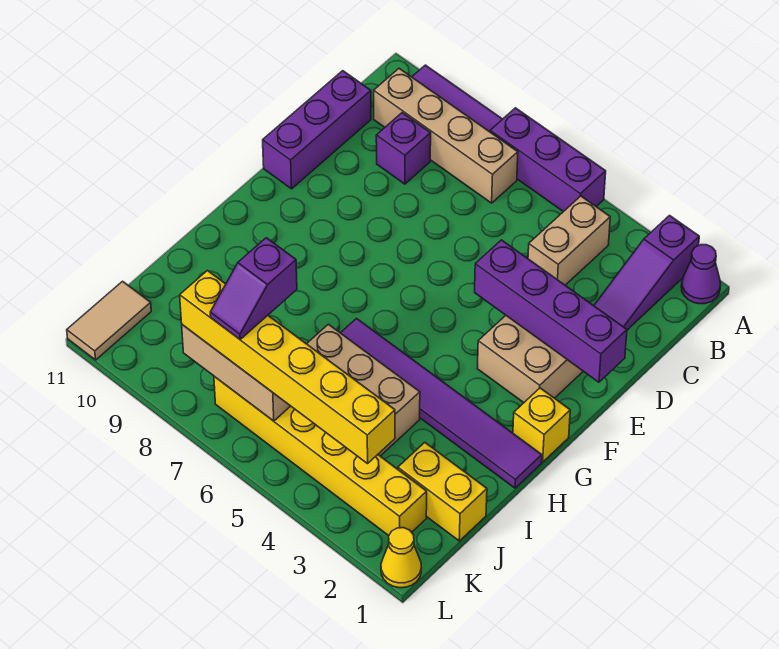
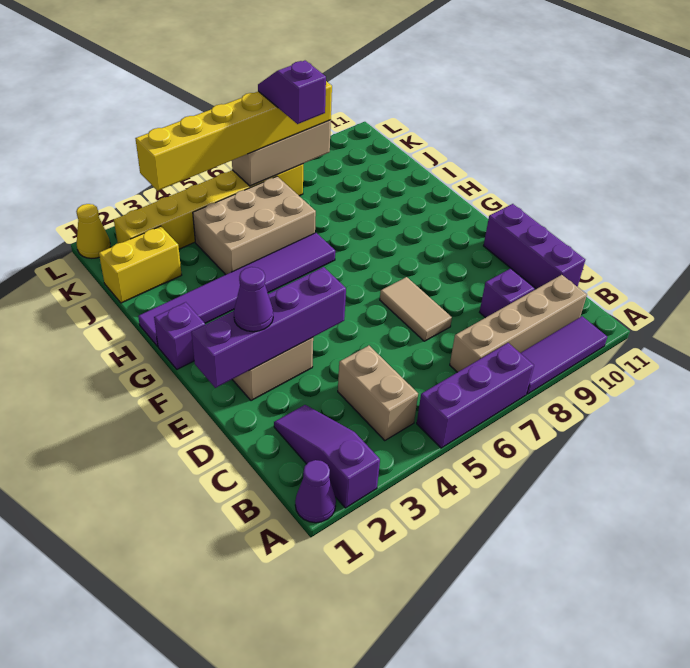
none -> purple 1x1 cone [234,267,273,332]
yellow 1x1 brick [513,388,570,462] -> purple 1x1 brick [154,302,205,369]
tan 1x2 tile [67,281,151,360] -> tan 1x2 tile moved to [380,277,452,341]

